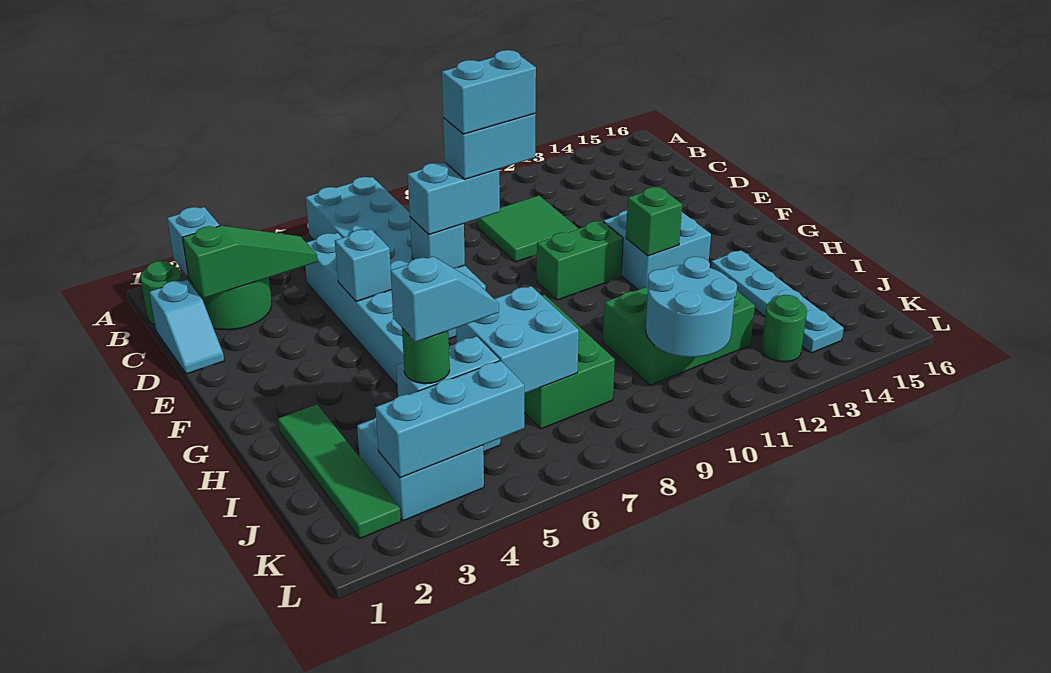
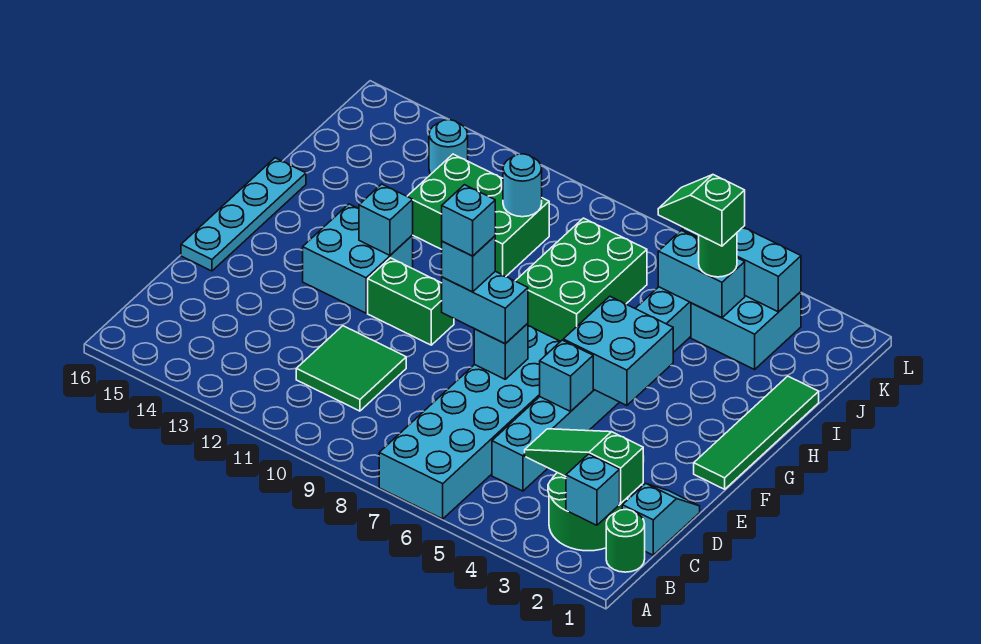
cyan 1x2 brick [443,114,536,179] -> cyan 1x1 brick [442,236,495,292]
cyan 1x2 brick [442,50,536,134] -> cyan 1x1 brick [442,185,495,256]
green 1x1 brick [626,187,682,256] -> cyan 1x1 brick [359,184,413,255]
green 1x4 tile [278,404,401,538] -> green 1x4 tile moved to [694,376,819,489]
cyan 1x4 plate [711,250,844,353] -> cyan 1x4 plate moved to [181,158,306,271]
cyan 2x2 brick [456,286,579,394] -> cyan 2x2 brick moved to [563,296,673,406]
cyan 1x2 slope [390,257,499,342] -> green 1x2 slope [658,175,745,246]
cyan 2x2 round brick [646,257,737,357] -> cyan 1x1 round brick [503,154,542,217]
green 1x1 round brick [761,295,807,362] -> cyan 1x1 round brick [429,120,468,174]

